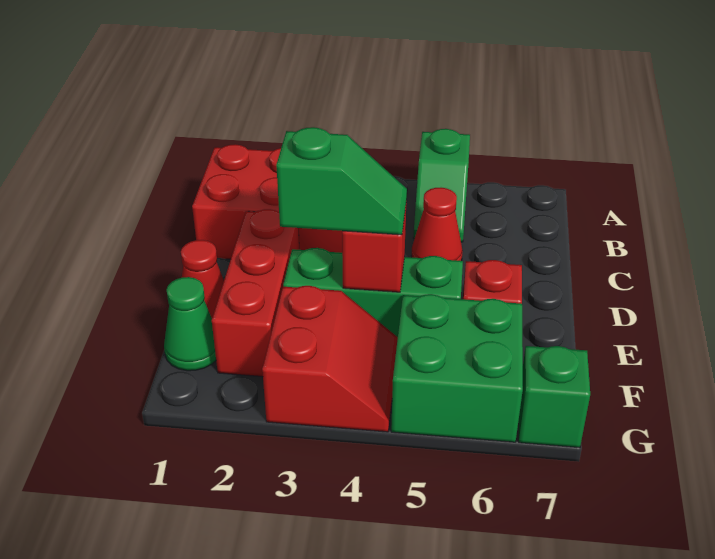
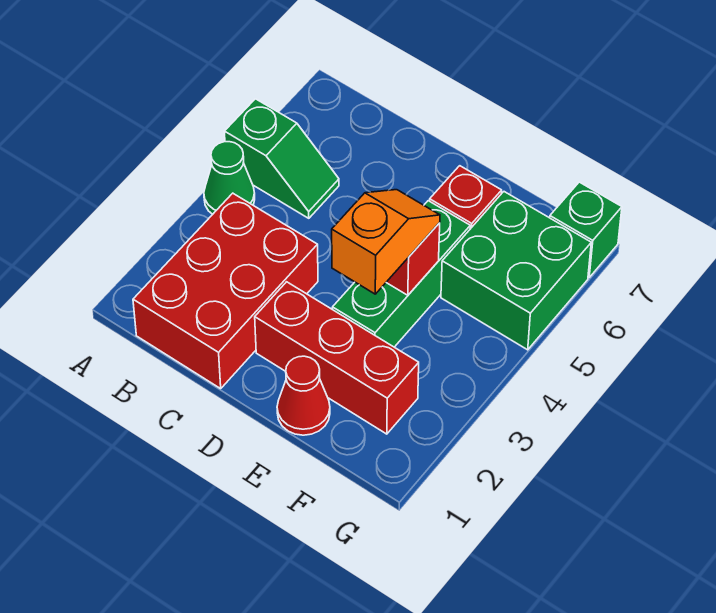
red 1x1 cone [412,188,463,261] -> none
green 1x2 slope [276,127,407,235] -> orange 1x2 slope [332,190,440,294]
green 1x1 cone [164,277,216,371] -> green 1x1 cone moved to [204,142,255,214]
red 2x2 slope [262,286,398,432] -> none

